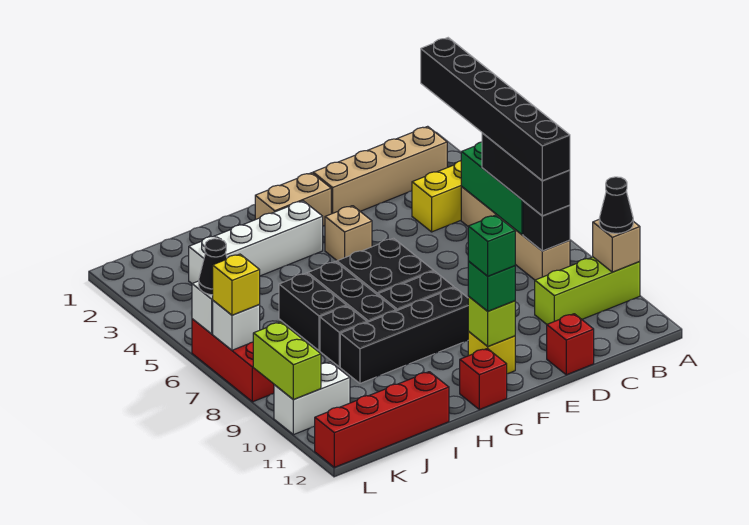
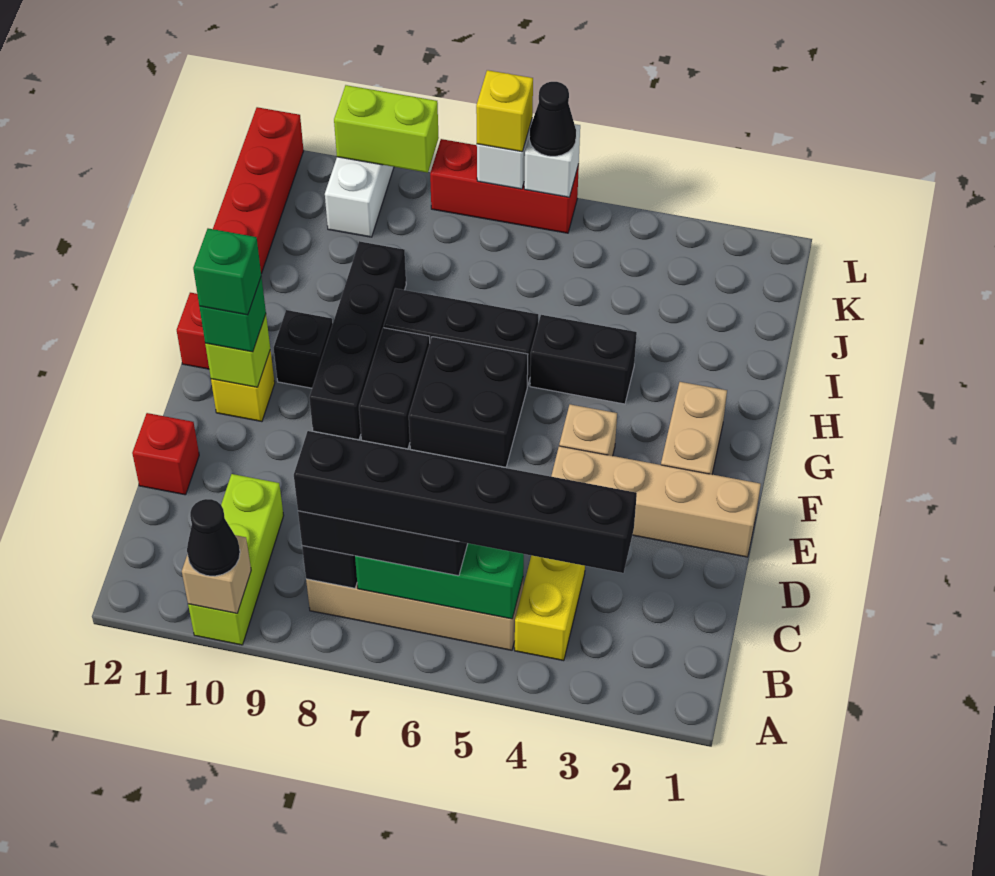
tan 1x4 brick [313,126,447,214] -> tan 1x4 brick turned to [551,446,761,557]
white 1x4 brick [189,201,323,283] -> none
black 1x2 brick [279,273,347,351] -> black 1x2 brick moved to [530,315,637,404]
black 1x1 brick [320,306,367,367] -> black 1x1 brick moved to [274,310,333,388]

